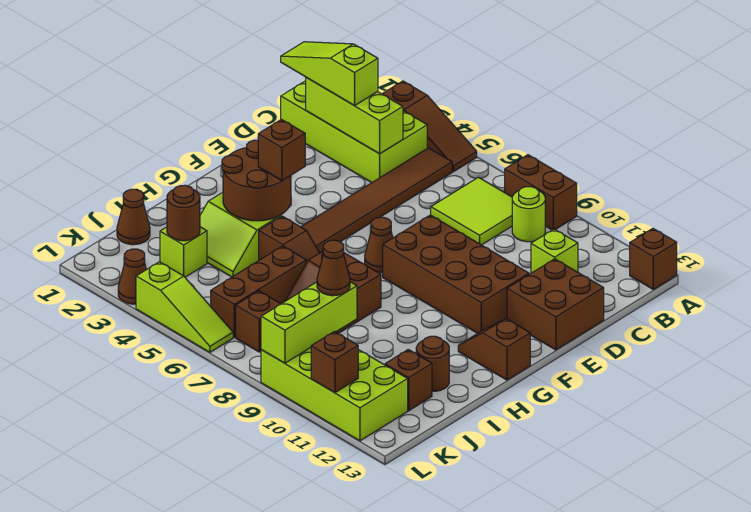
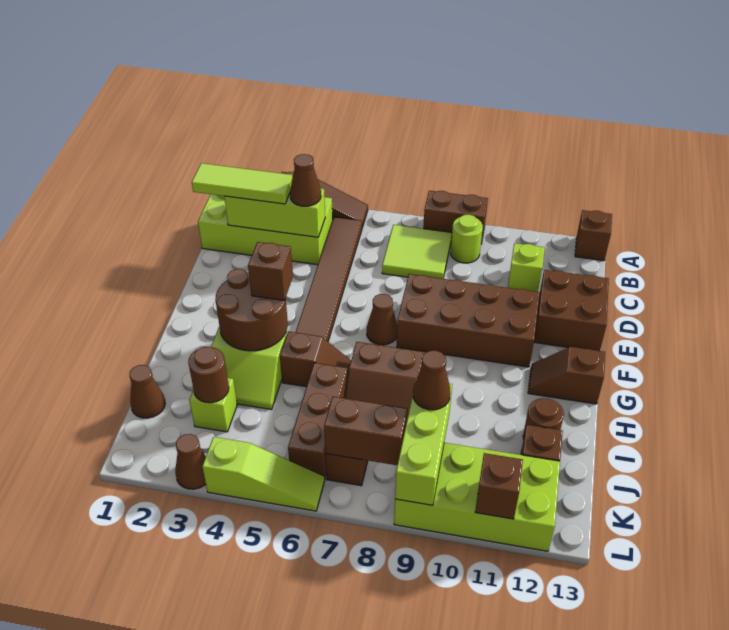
lime 1x3 slope [281,42,378,106] -> lime 1x3 tile [192,163,293,204]
none -> brown 1x1 cone [290,154,321,206]
none -> brown 1x2 brick [324,396,408,465]

